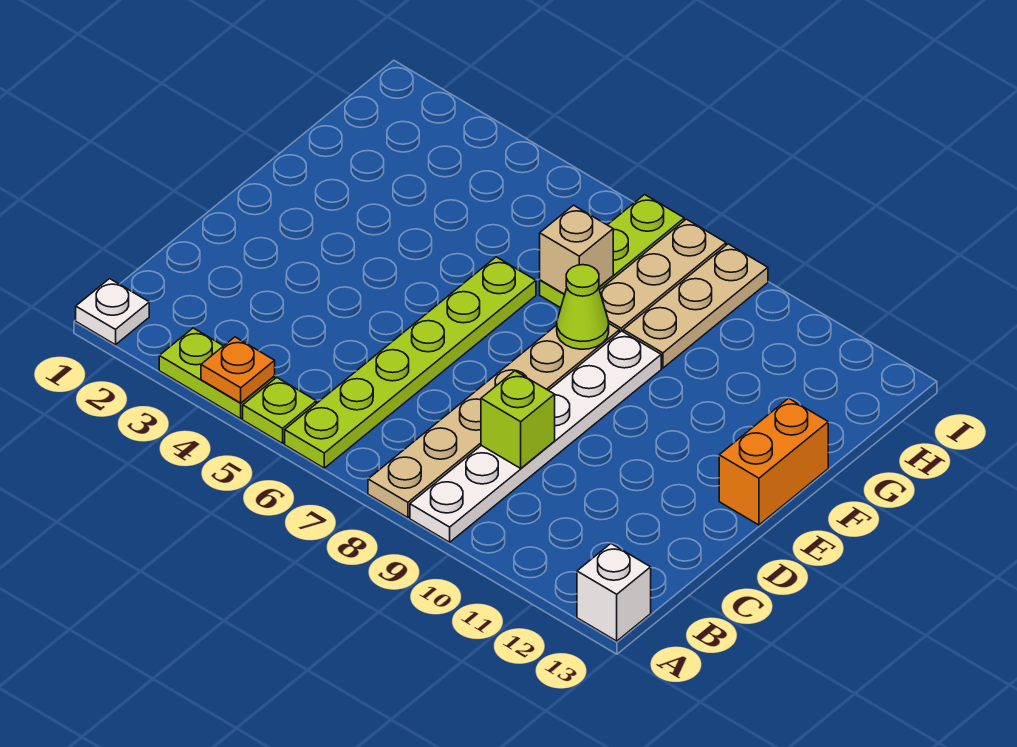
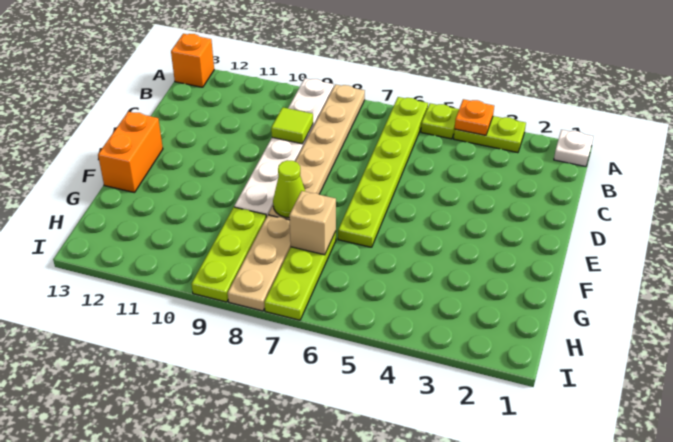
white 1x1 brick [577,544,651,641] -> orange 1x1 brick [171,34,214,87]
lime 1x1 brick [481,371,555,468] -> lime 1x1 tile [271,107,313,144]
tan 1x3 plate [623,244,768,368] -> lime 1x3 plate [191,207,266,302]

